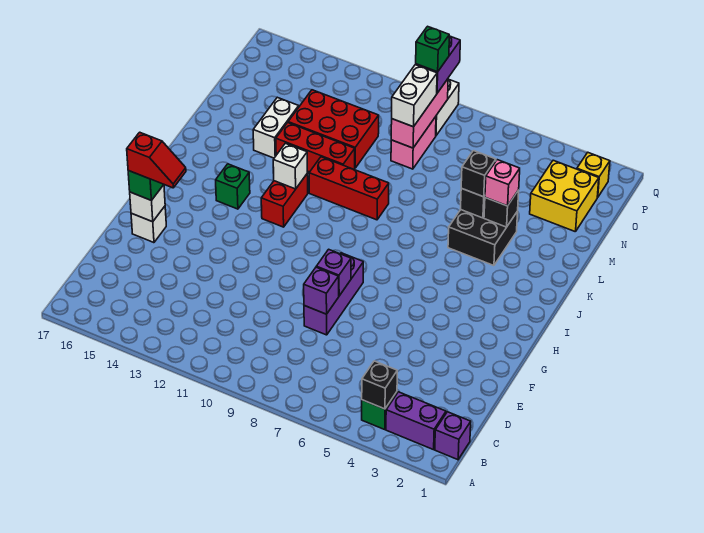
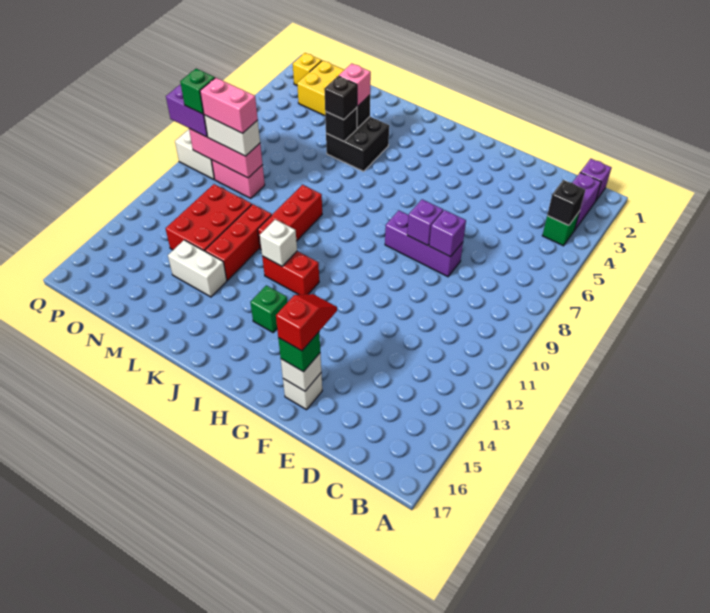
none -> pink 1x2 brick [200,78,258,133]

